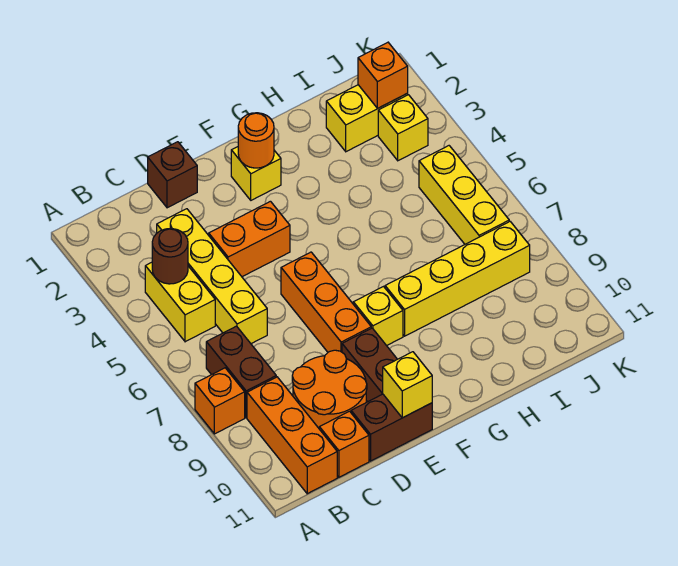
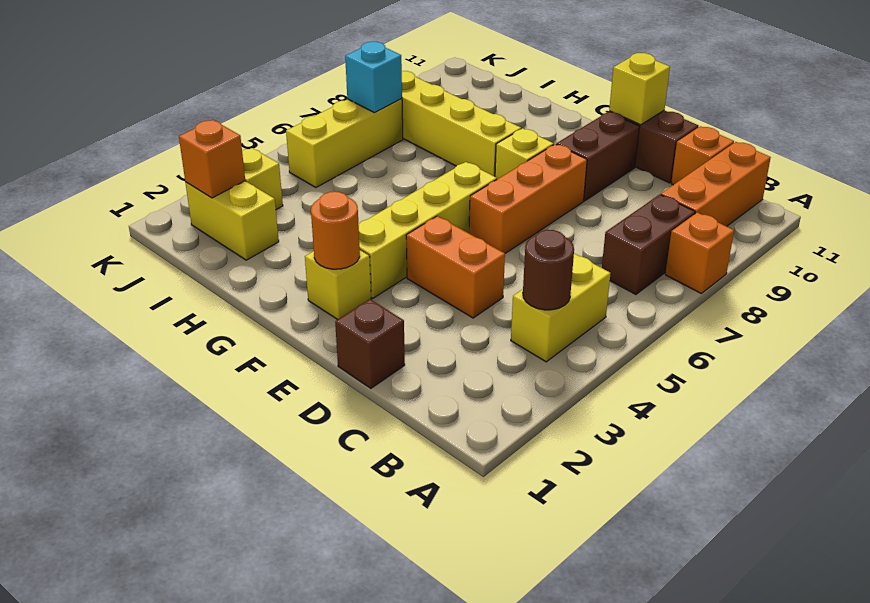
yellow 1x4 brick [157,209,267,344] -> yellow 1x4 brick moved to [358,162,497,298]
orange 2x2 round brick [292,350,367,428] -> none
none -> cyan 1x1 brick [345,42,402,113]

